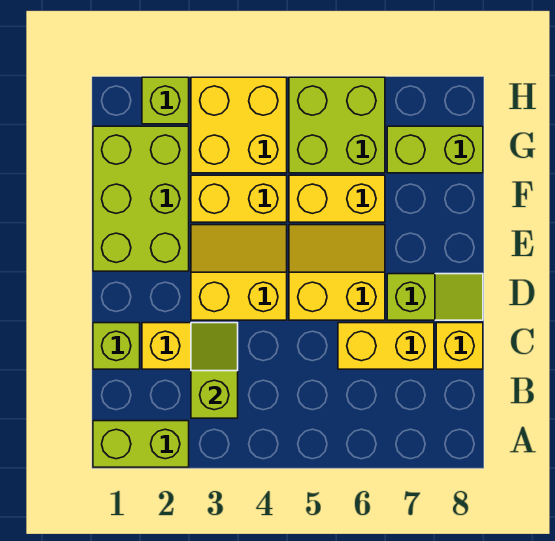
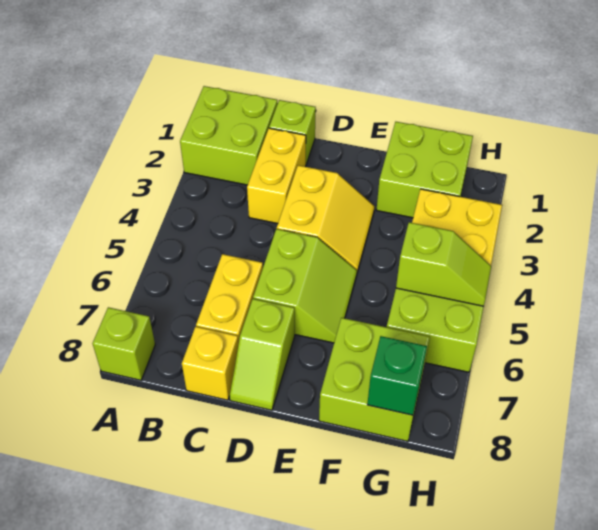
lime 1x2 brick [93,421,189,467] -> lime 2x2 brick [180,86,277,185]
lime 1x2 slope [191,323,238,418] -> lime 1x2 slope moved to [396,222,491,306]
yellow 2x2 slope [289,225,385,320] -> lime 2x2 slope [253,229,357,343]
lime 2x3 brick [93,126,189,271] -> lime 2x2 brick [376,122,473,218]
yellow 1x2 brick [191,175,287,222] -> none
yellow 1x2 brick [289,175,385,222] -> none
lime 1x2 brick [387,126,483,173] -> lime 2x2 brick [319,318,430,441]
none -> green 1x1 brick [367,336,427,415]
lime 1x1 brick [142,77,189,124] -> lime 1x1 brick moved to [93,307,155,380]

